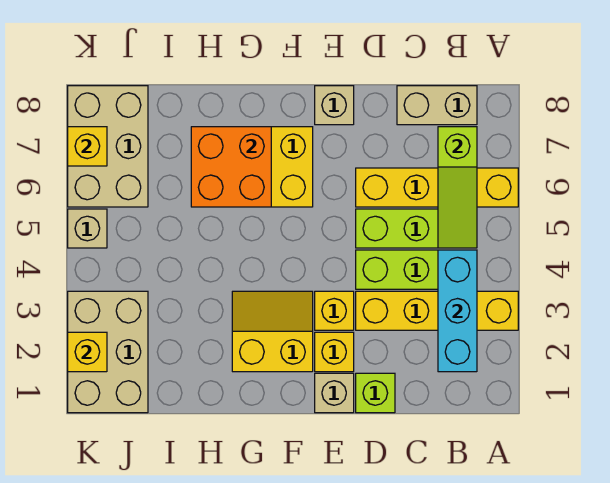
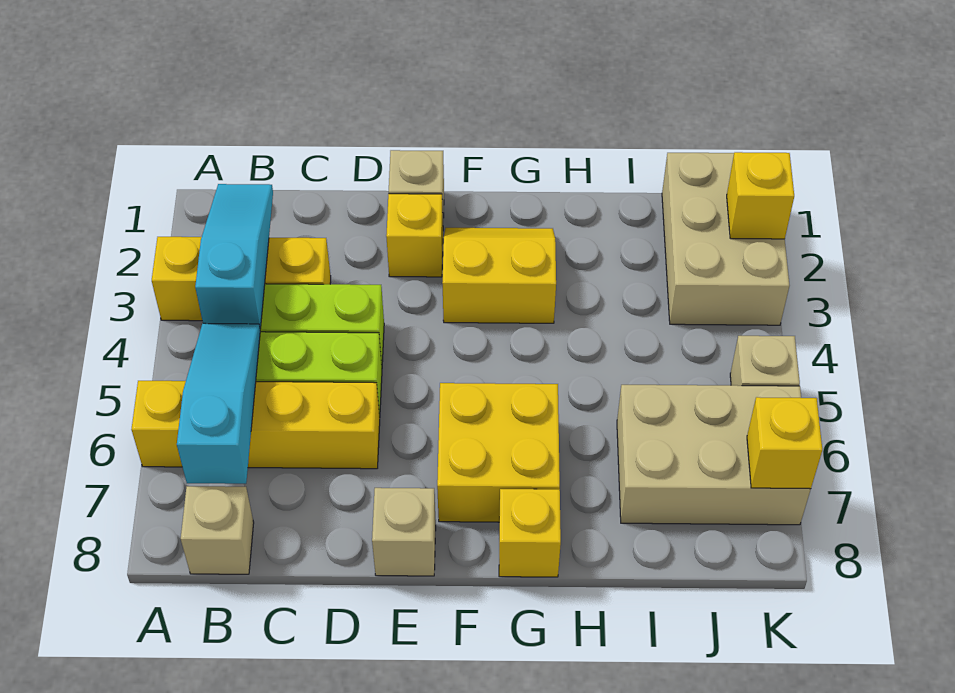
yellow 1x4 brick [356,291,518,330] -> yellow 1x3 brick [152,237,331,321]
cyan 1x3 brick [438,250,477,372] -> cyan 1x3 slope [195,184,273,329]
lime 1x3 slope [438,127,477,248] -> cyan 1x3 slope [177,323,260,484]
tan 1x2 brick [397,86,477,125] -> tan 1x1 brick [181,486,254,574]
lime 1x1 brick [356,373,395,413] -> none
yellow 1x1 brick [315,291,354,330] -> yellow 1x1 brick moved to [499,489,561,577]
yellow 2x2 slope [232,291,313,372] -> yellow 2x2 slope turned to [442,228,556,323]
orange 2x2 brick [191,127,271,207] -> none
tan 2x3 brick [68,86,148,207] -> tan 2x3 brick turned to [617,385,811,525]

